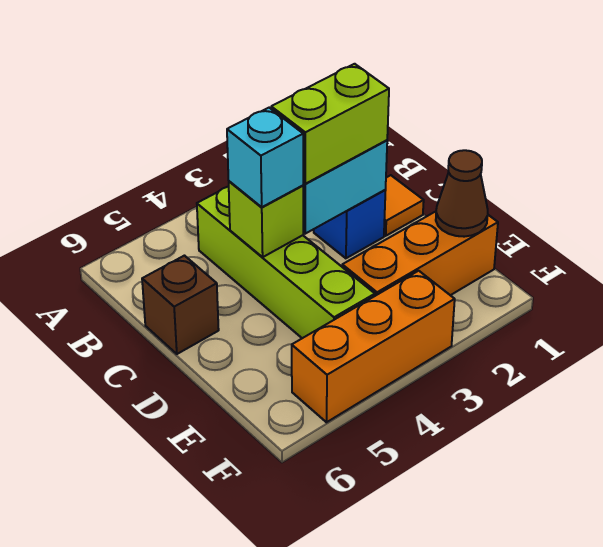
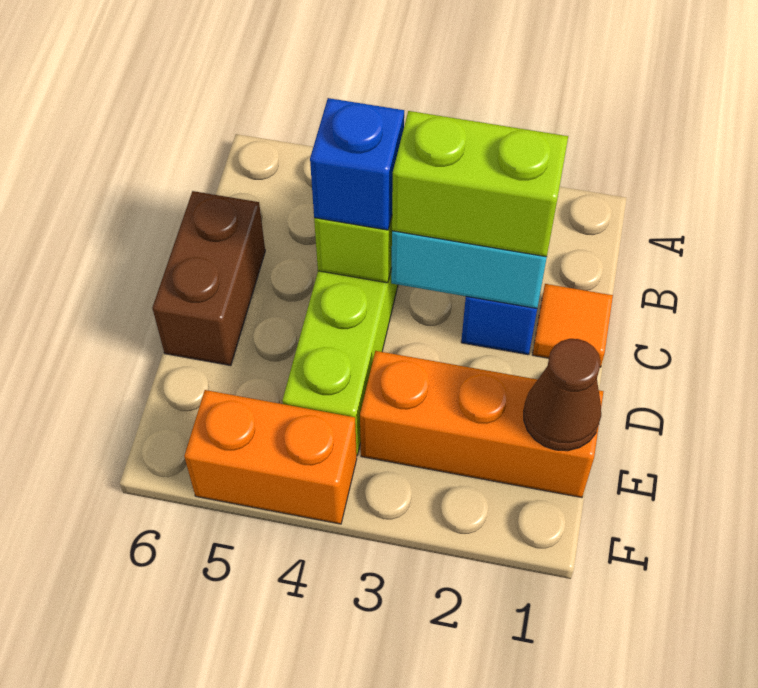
cyan 1x1 brick [227,108,303,207] -> blue 1x1 brick [310,98,404,230]
brown 1x1 brick [142,256,219,354] -> brown 1x2 brick [152,191,265,366]
orange 1x3 brick [292,271,455,422] -> orange 1x2 brick [184,390,357,524]

